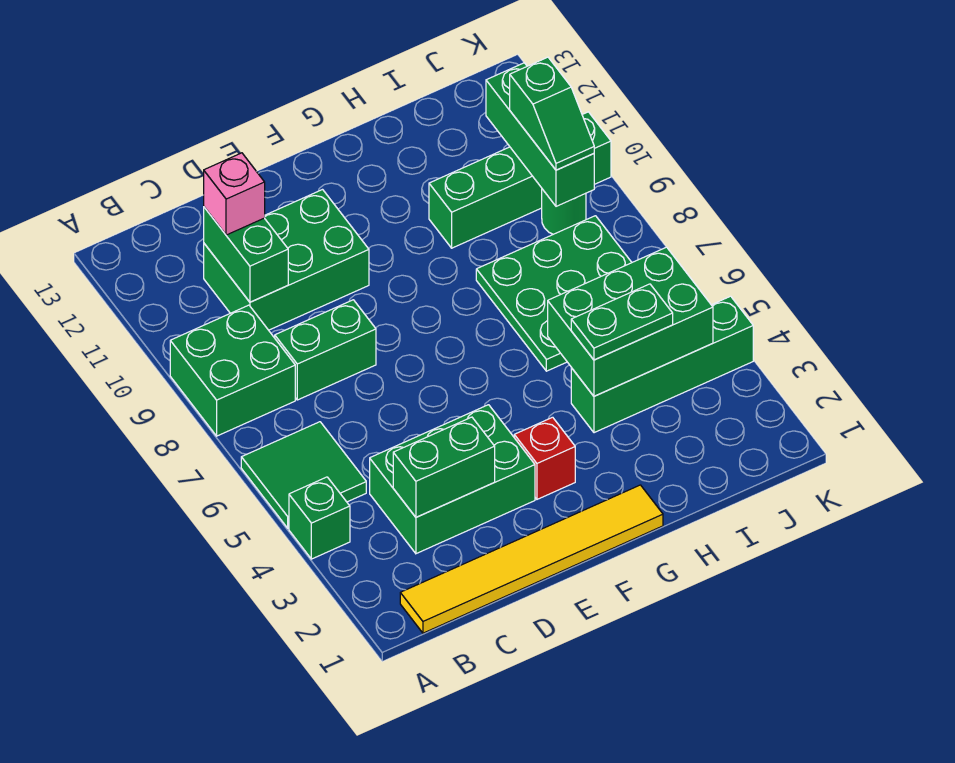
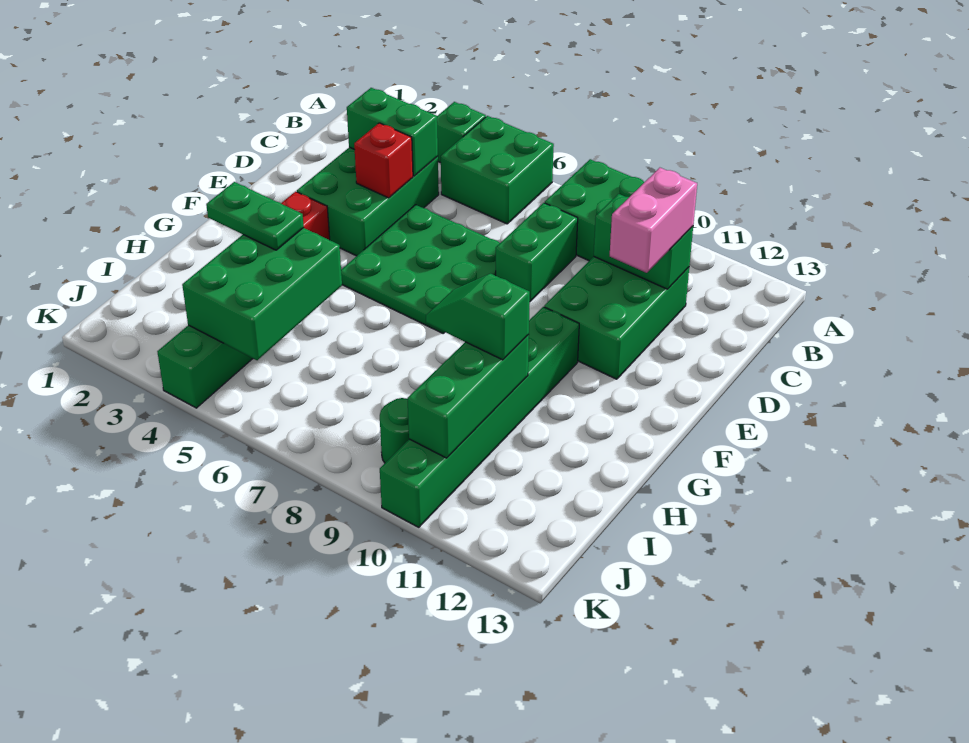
green 2x2 tile [241,422,366,528] -> green 2x2 brick [441,116,554,224]
yellow 1x6 tile [400,485,663,633] -> none
green 1x2 brick [393,417,495,517] -> green 1x2 brick turned to [347,88,438,176]
pink 1x1 brick [204,153,265,235] -> pink 1x2 brick [610,168,697,273]
none -> red 1x1 brick [354,123,413,198]
green 1x2 plate [571,284,673,360] -> green 1x2 plate turned to [206,182,304,250]
green 3x3 plate [476,216,632,371] -> green 3x3 plate moved to [341,205,500,333]
green 1x4 brick [429,112,611,248] -> green 1x6 brick [380,307,579,527]
green 1x3 brick [486,63,594,206] -> green 1x3 brick turned to [407,334,529,458]
green 1x2 slope [510,57,594,170] -> green 1x2 slope moved to [426,274,530,360]

